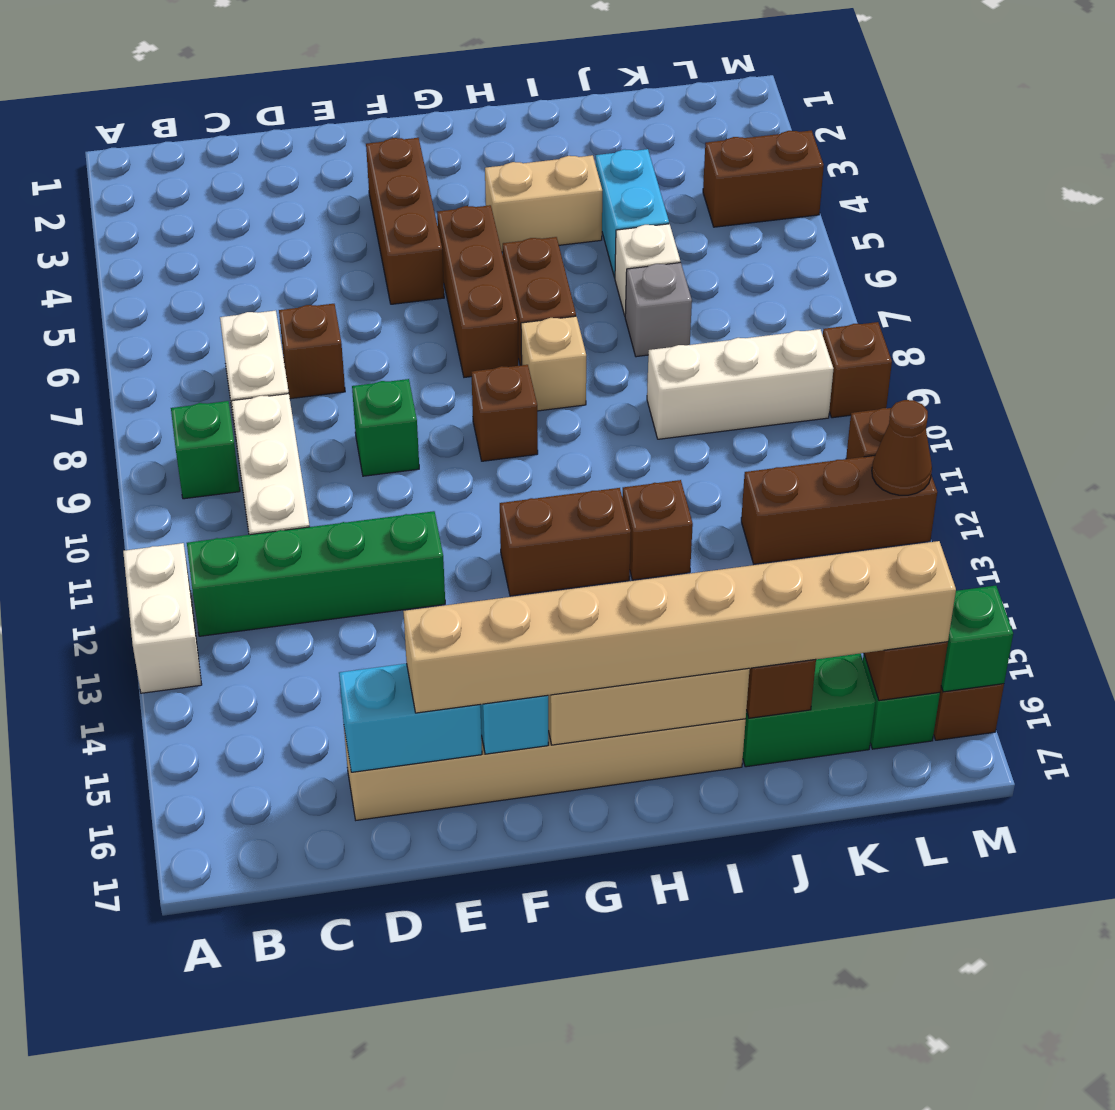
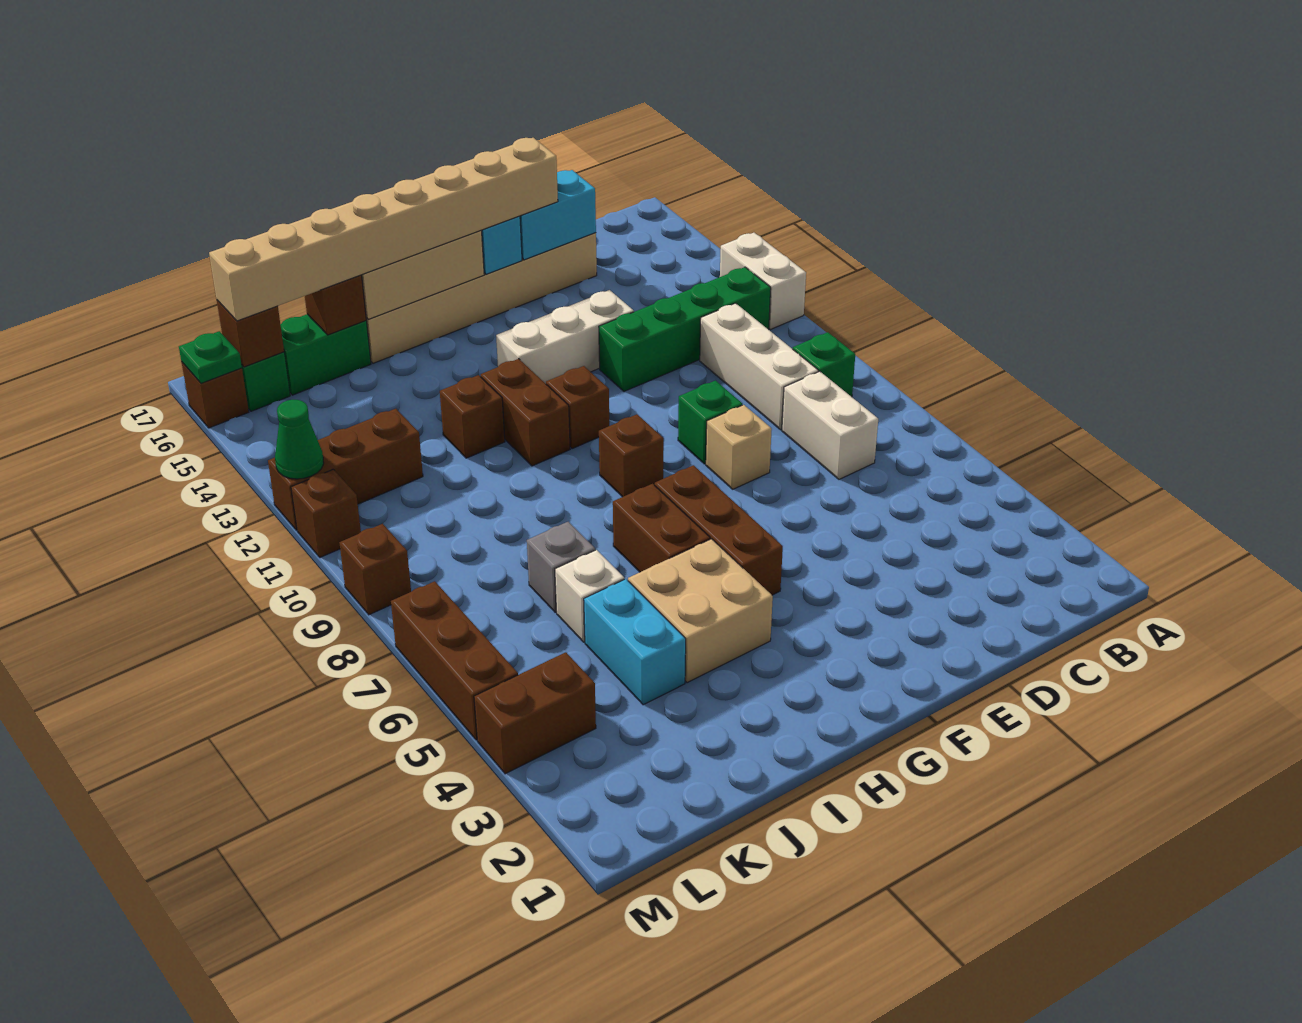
brown 1x1 brick [279,304,345,399] -> brown 1x1 brick moved to [546,366,609,449]
brown 1x3 brick [366,138,444,304] -> brown 1x3 brick moved to [391,581,518,740]
brown 1x2 brick [500,488,631,596] -> brown 1x2 brick turned to [481,359,570,466]
tan 1x2 brick [485,155,602,252] -> tan 2x2 brick [628,539,773,683]
tan 1x1 brick [521,316,586,411] -> tan 1x1 brick moved to [706,405,772,489]
white 1x3 brick [647,329,833,439] -> white 1x3 brick moved to [496,290,634,384]
brown 1x1 cone [872,400,932,495] -> green 1x1 cone [275,400,324,479]
green 1x1 brick [941,586,1013,692] -> green 1x1 plate [179,331,242,383]

